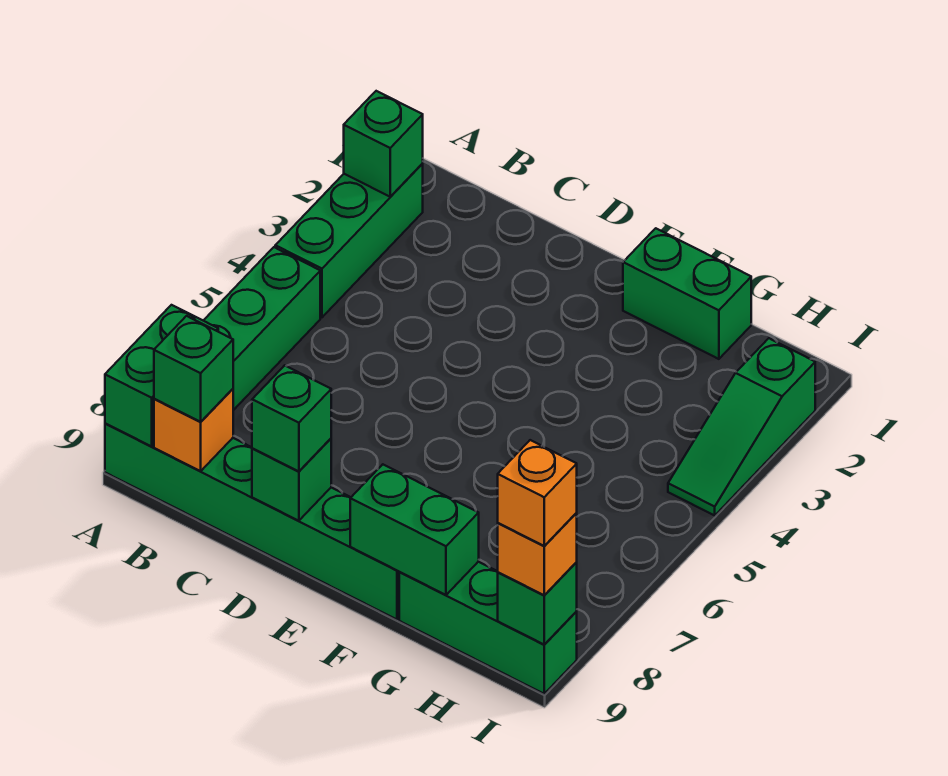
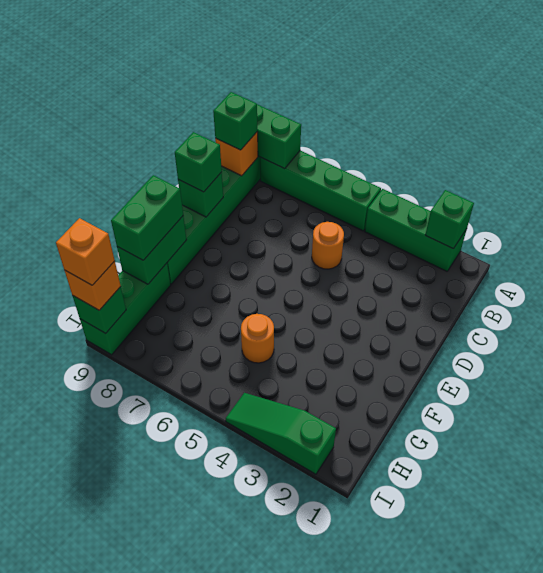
none -> orange 1x1 round brick [312,222,344,269]
green 1x2 brick [623,228,751,359] -> green 1x2 brick moved to [111,175,183,260]
none -> orange 1x1 round brick [241,314,274,363]

